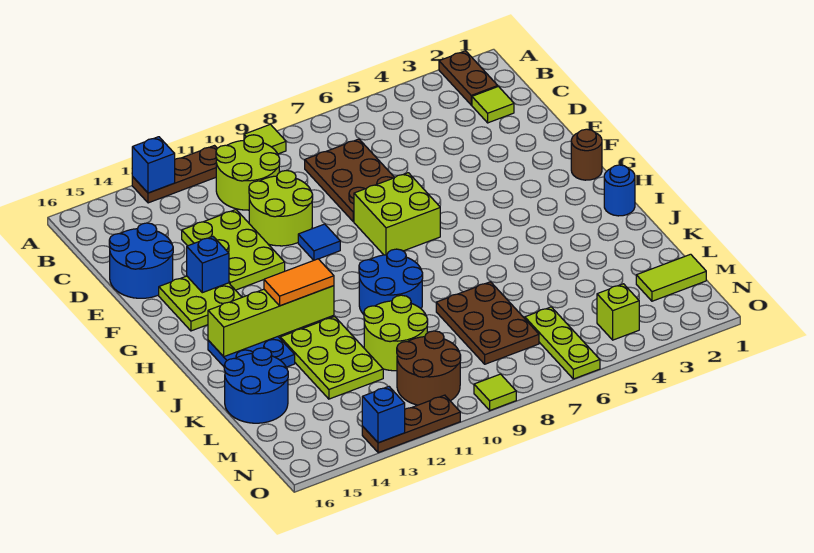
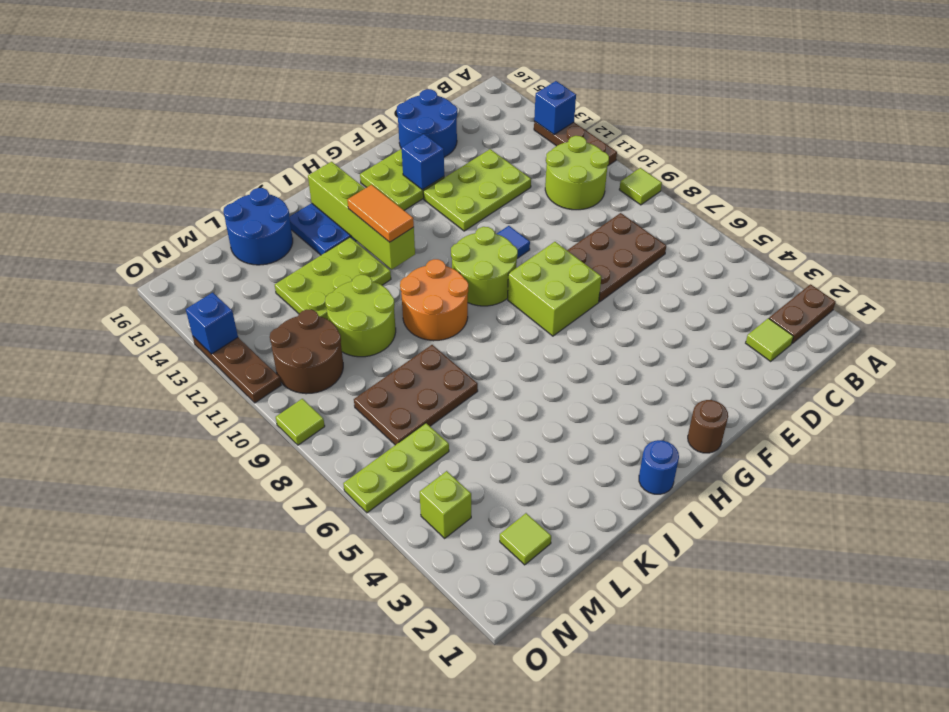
lime 2x2 round brick [249,170,313,246] -> lime 2x2 round brick moved to [451,227,518,306]
blue 2x2 round brick [359,249,423,315] -> orange 2x2 round brick [400,259,468,340]
lime 1x2 tile [636,254,706,301] -> lime 1x1 tile [500,513,551,565]

